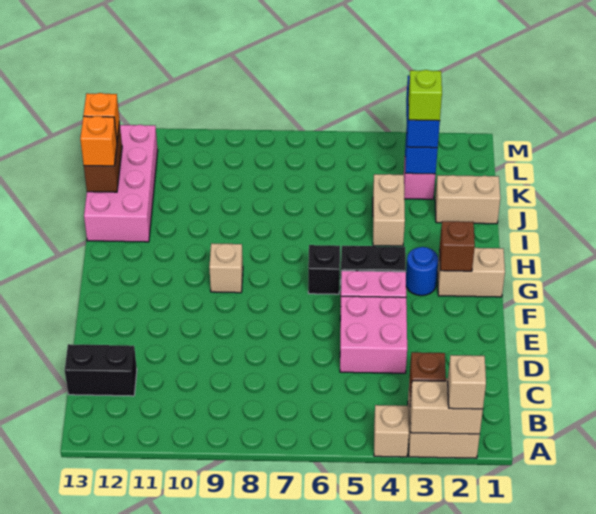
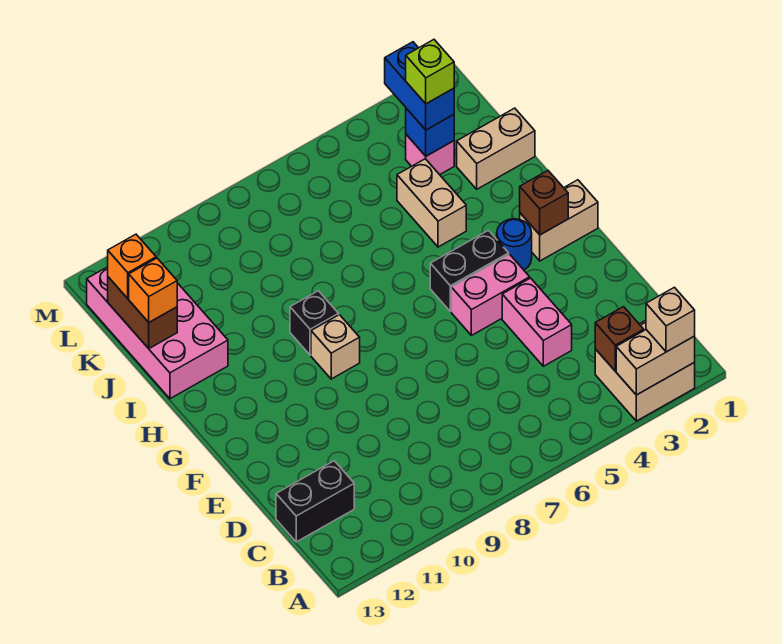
tan 1x1 brick [374,405,409,457] -> none
pink 2x2 brick [340,296,407,373] -> pink 1x2 brick [502,278,572,366]
black 1x1 brick [308,245,340,294] -> black 1x1 brick moved to [290,291,339,355]

